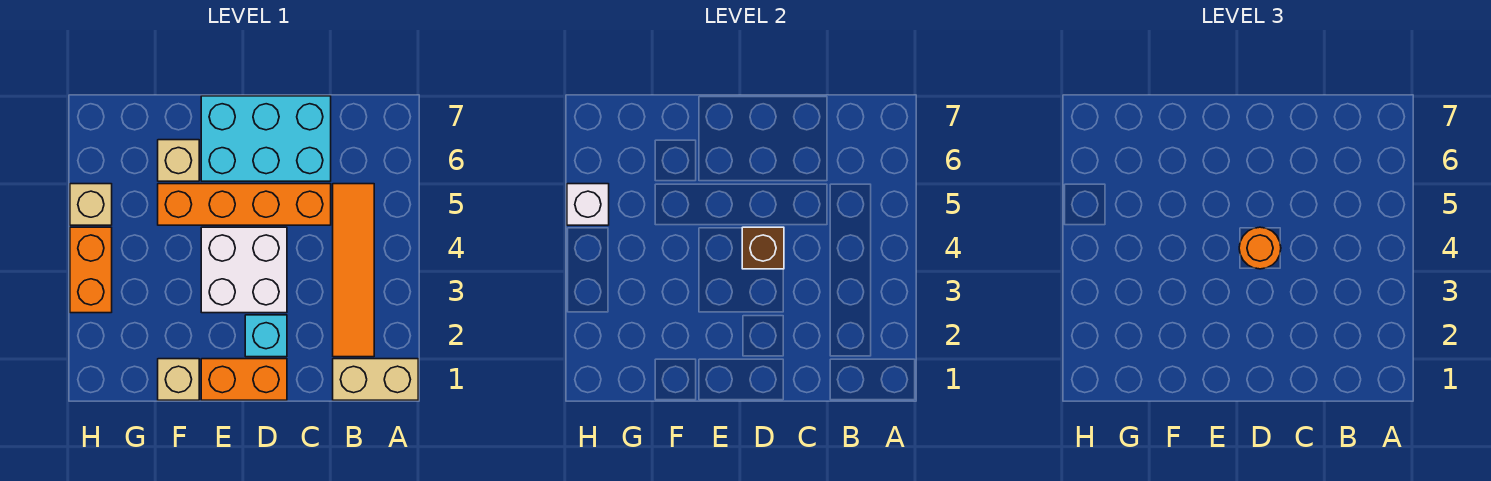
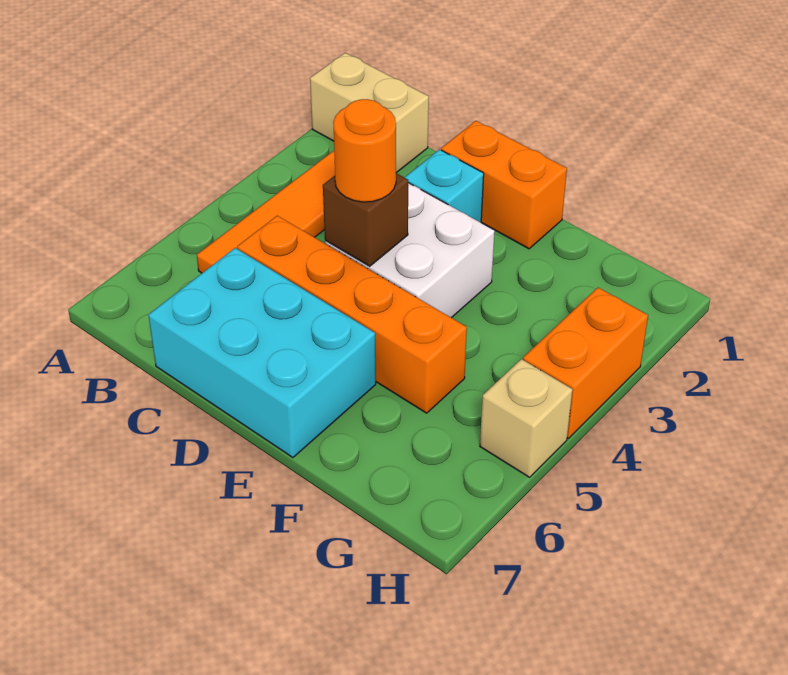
tan 1x1 brick [158,359,199,400] -> none
tan 1x1 brick [158,140,199,181] -> none
white 1x1 brick [567,184,609,225] -> none

